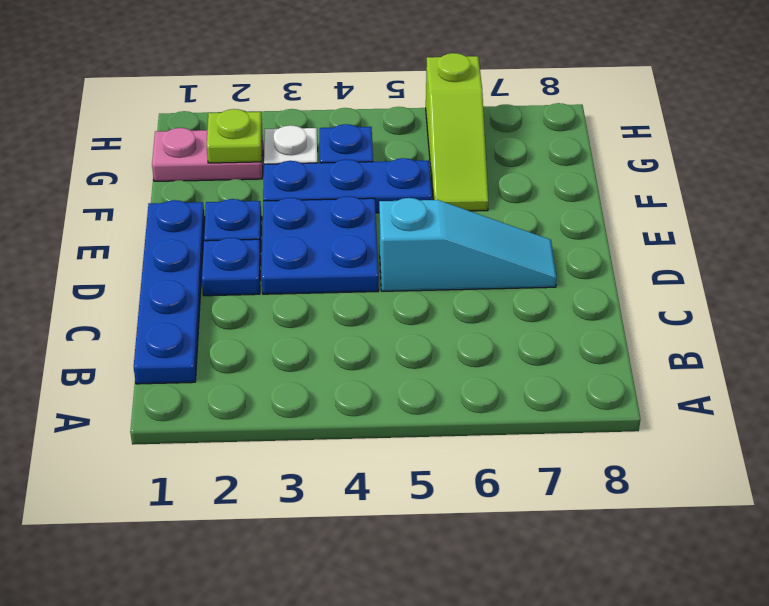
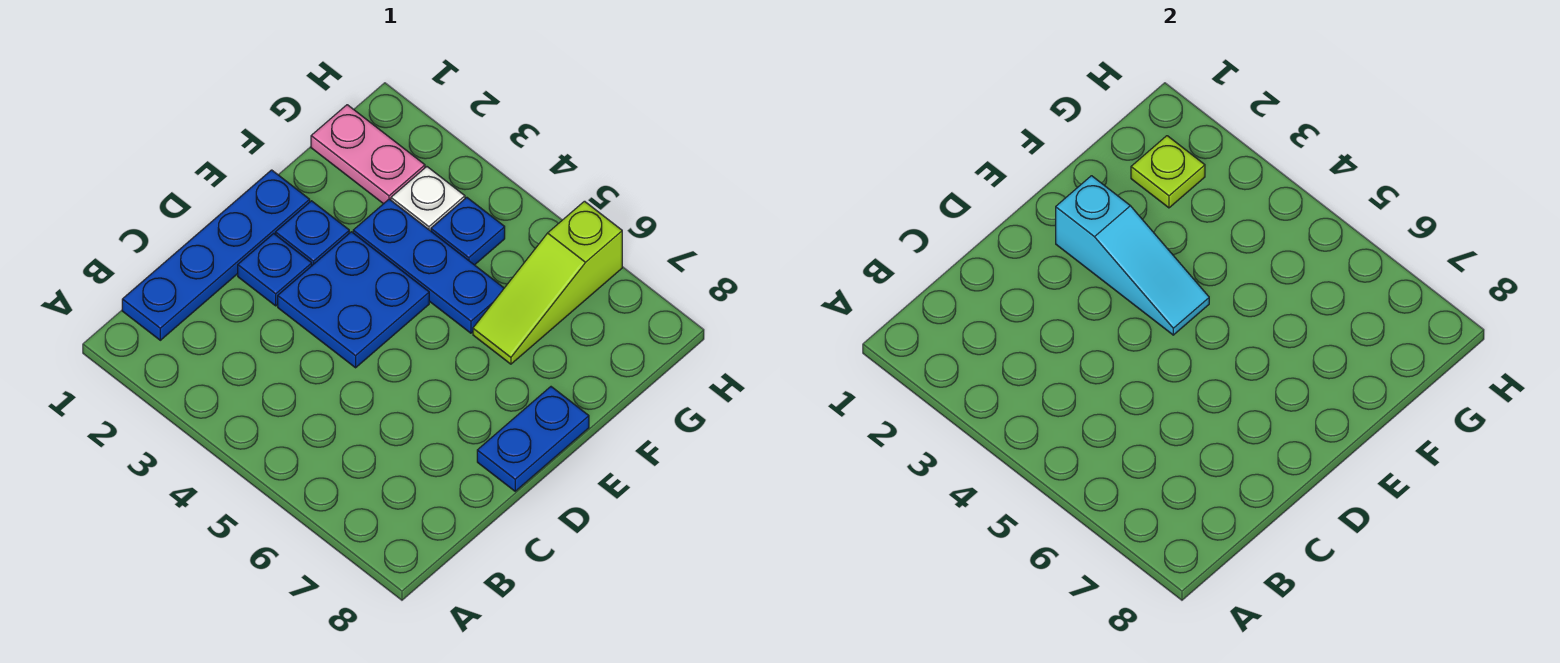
cyan 1x3 slope [379,198,557,291] -> cyan 1x3 slope moved to [1056,176,1209,335]
none -> blue 1x2 plate [477,387,589,491]

